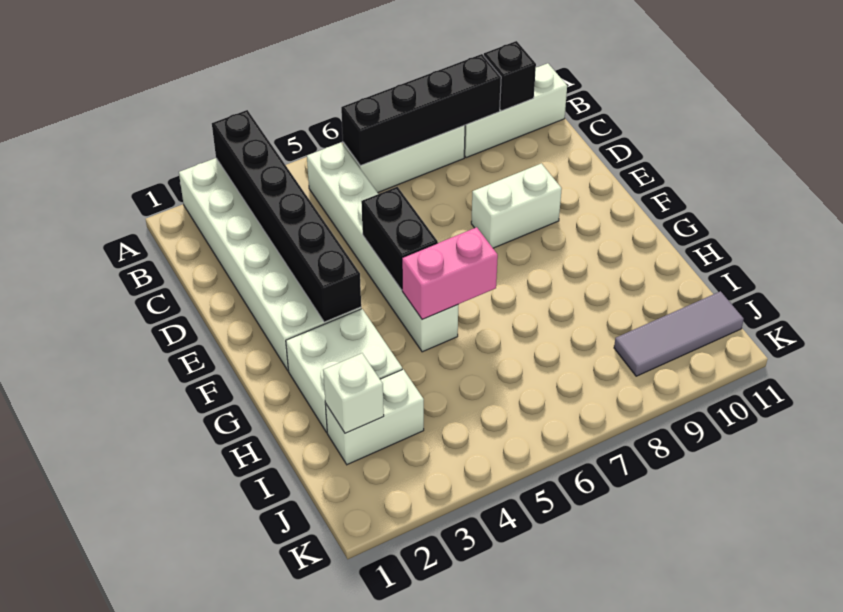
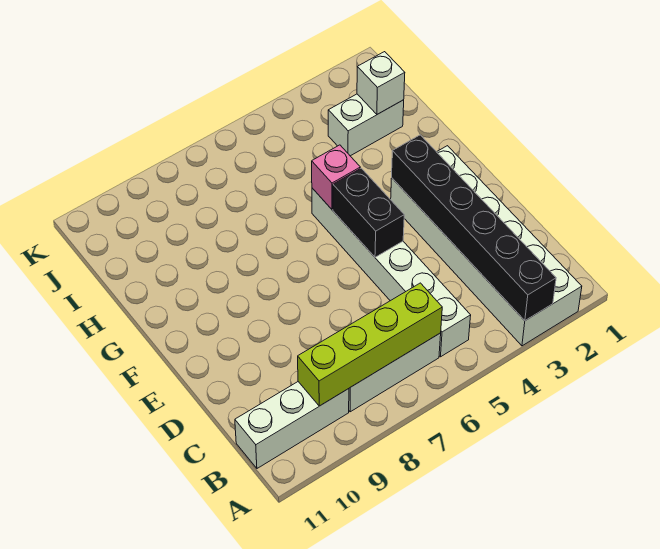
black 1x4 brick [341,54,501,166] -> lime 1x4 brick [298,283,442,406]
black 1x1 brick [484,41,536,111] -> none
white 1x2 brick [471,163,562,248] -> none
white 2x2 brick [286,309,402,432] -> none
pink 1x2 brick [402,227,498,320] -> pink 1x1 brick [312,145,360,209]
grey 1x3 tile [614,291,744,376] -> none

